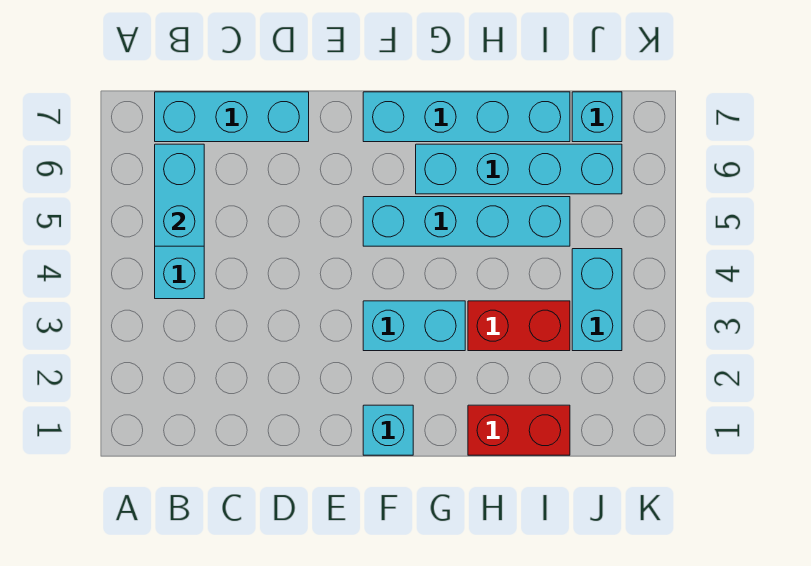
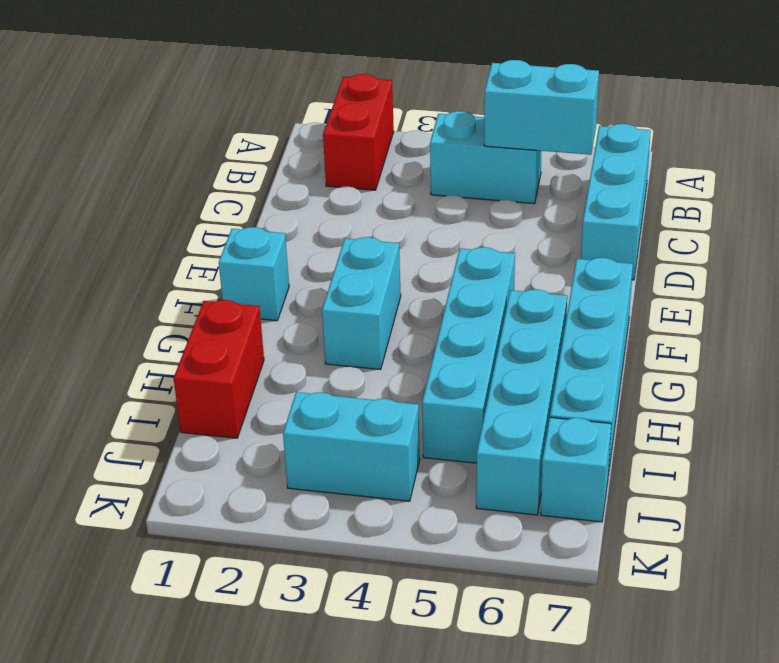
red 1x2 brick [468,301,570,351] -> red 1x2 brick moved to [323,74,394,190]

